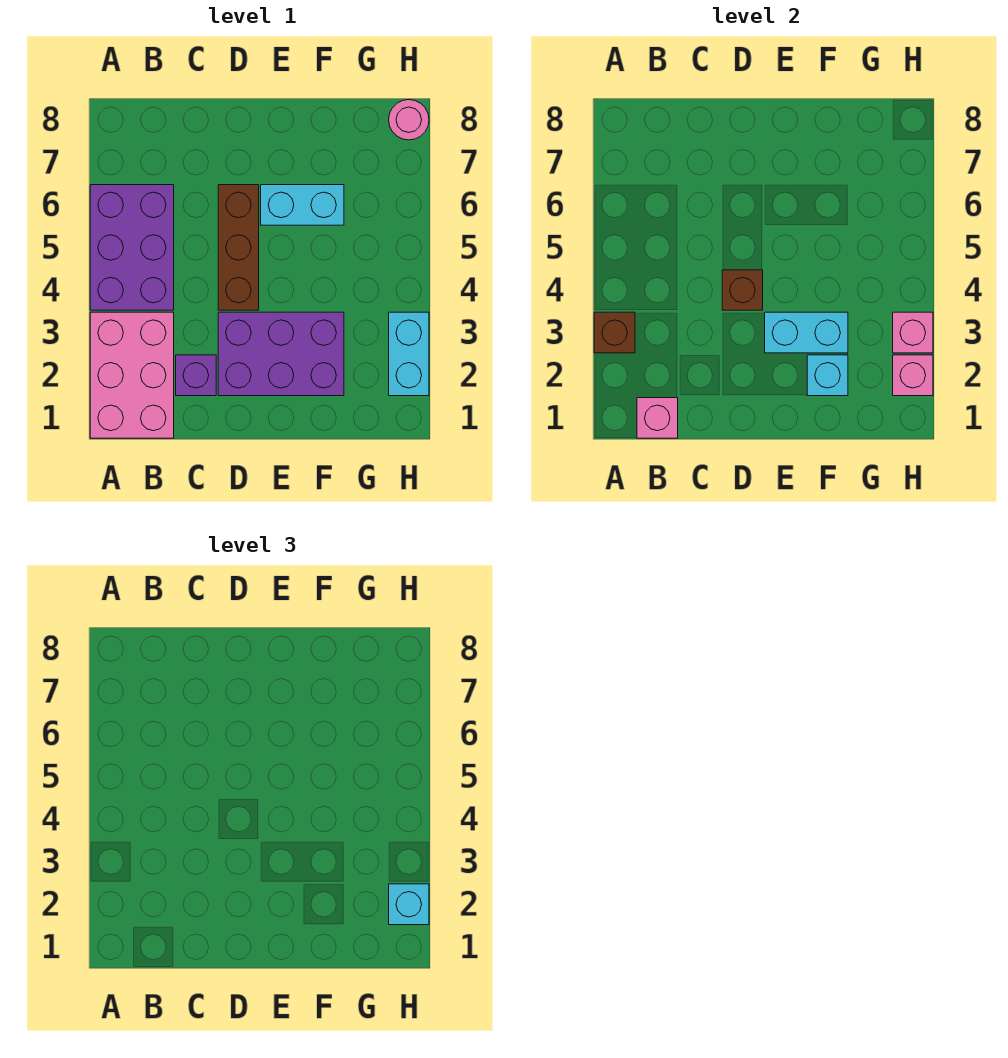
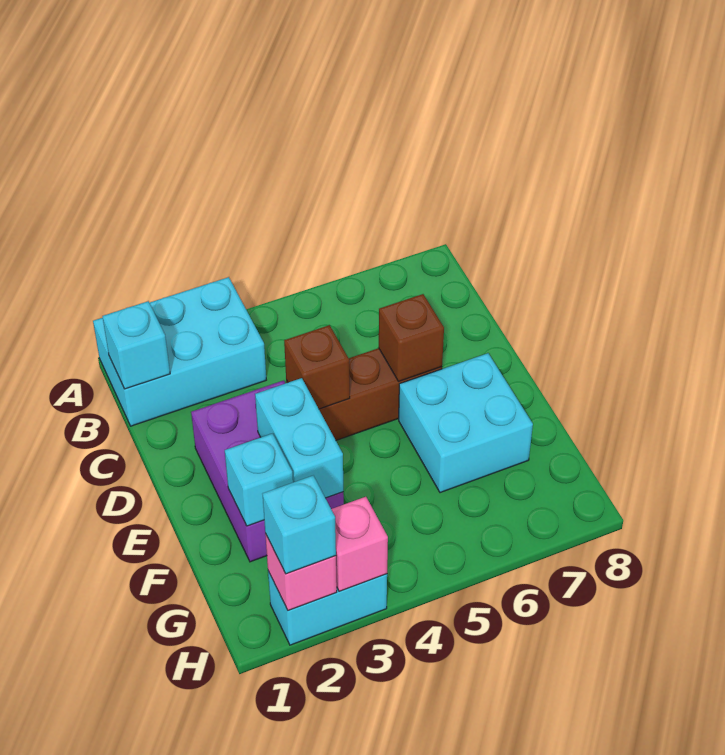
pink 2x3 brick [90,312,174,438] -> cyan 2x3 brick [93,277,266,426]
brown 1x1 brick [594,312,635,353] -> brown 1x1 brick moved to [379,294,444,381]
purple 2x3 brick [90,185,174,310] -> none
pink 1x1 brick [637,398,678,438] -> cyan 1x1 brick [102,301,170,389]
purple 1x1 brick [176,355,216,396] -> none
cyan 1x2 brick [261,185,344,225] -> cyan 2x2 brick [399,353,533,493]
pink 1x1 round brick [389,100,429,140] -> none

